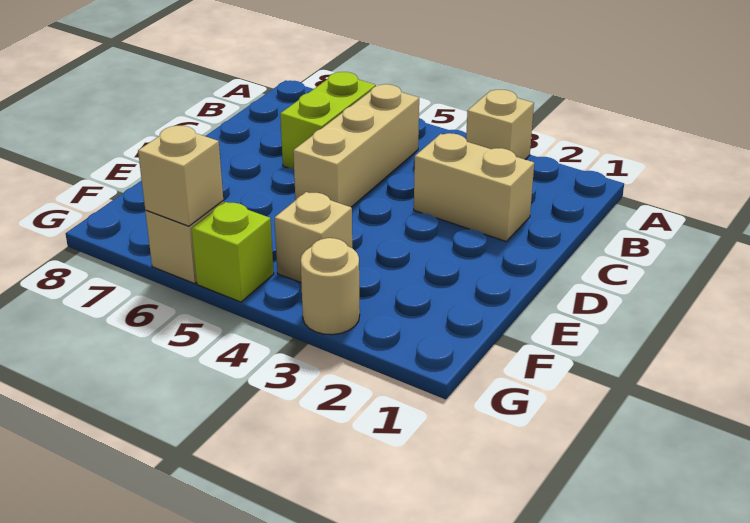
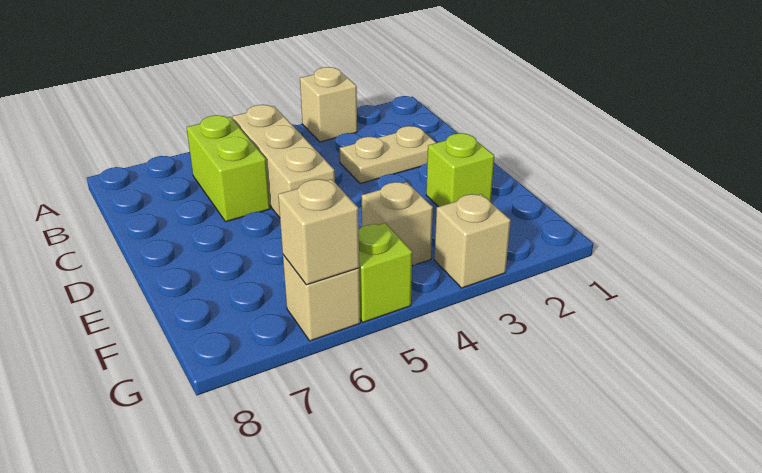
tan 1x2 brick [414,133,534,241] -> tan 1x2 plate [340,126,436,184]
none -> lime 1x1 brick [426,133,494,207]
tan 1x1 round brick [301,238,360,335] -> tan 1x1 brick [434,194,511,288]

